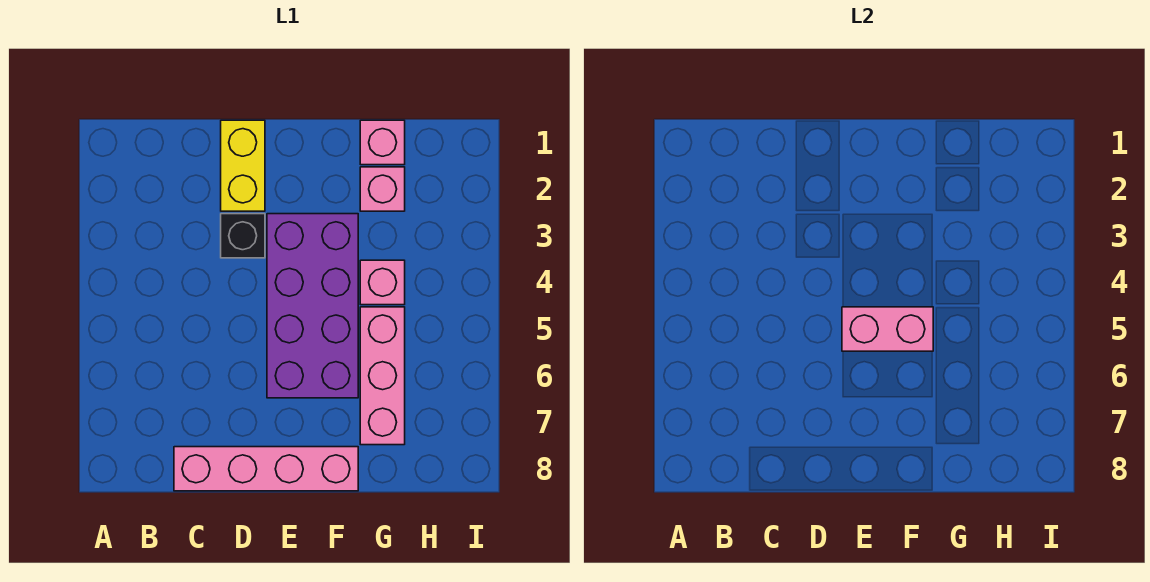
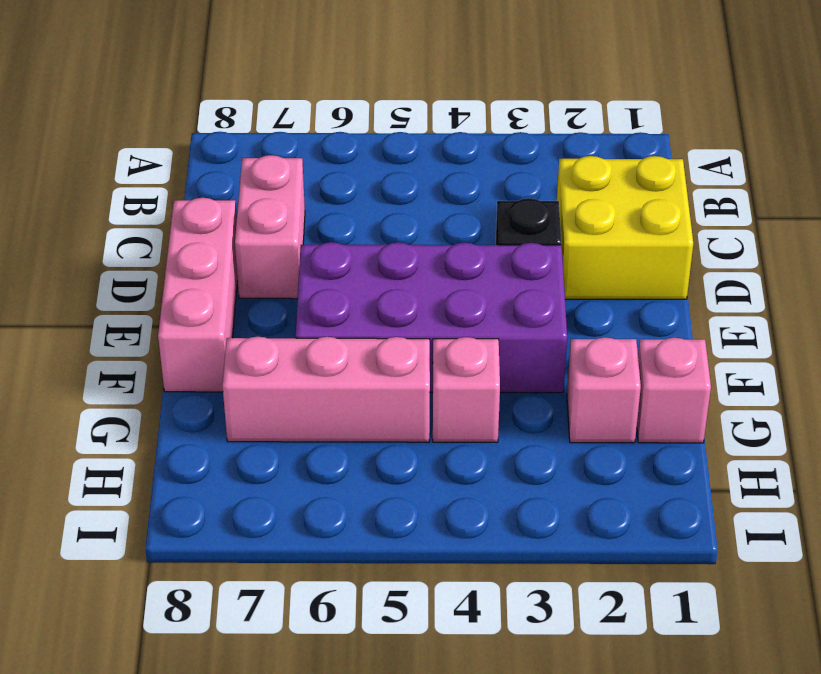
pink 1x4 brick [174,447,358,491] -> pink 1x3 brick [158,198,238,392]
yellow 1x2 brick [221,120,265,211] -> yellow 2x2 brick [557,156,693,299]
pink 1x2 brick [842,307,933,351] -> pink 1x2 brick moved to [235,155,305,299]

